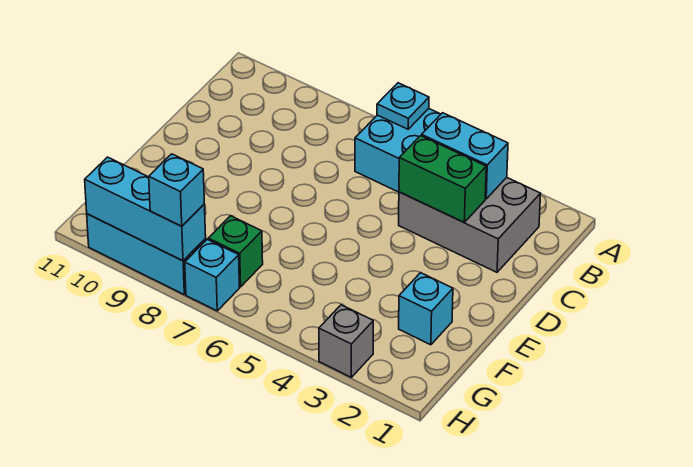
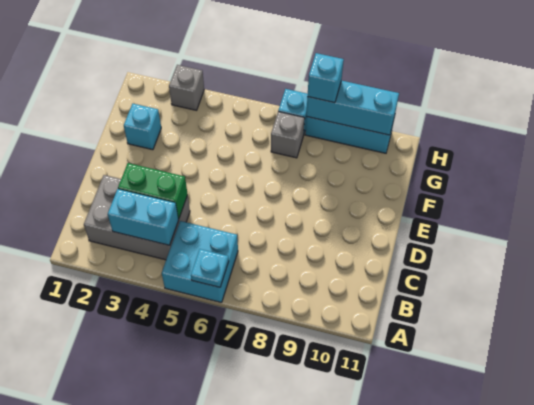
green 1x1 brick [208,216,263,287] -> grey 1x1 brick [271,112,305,158]

